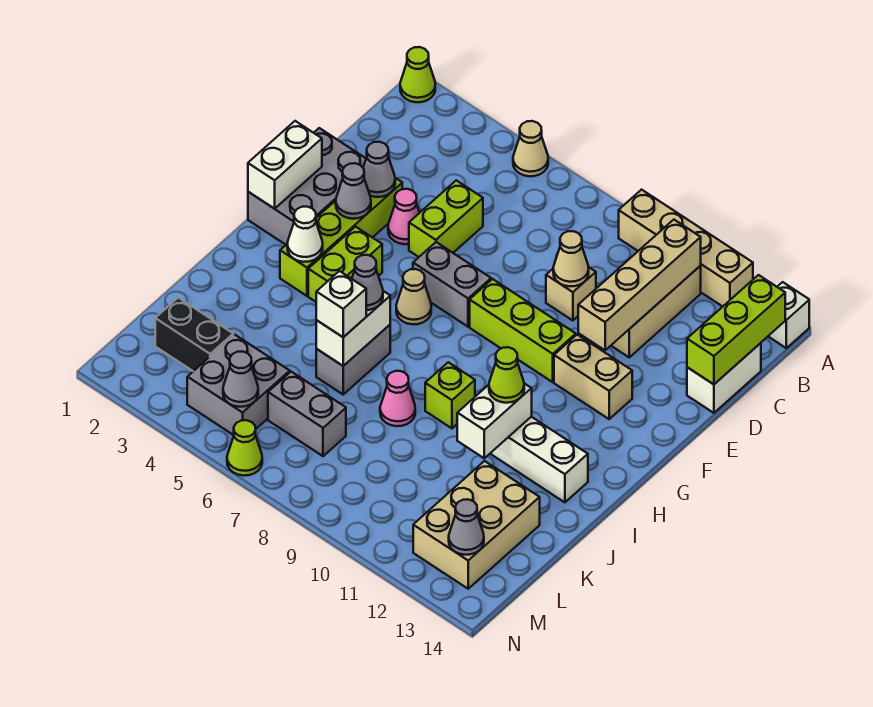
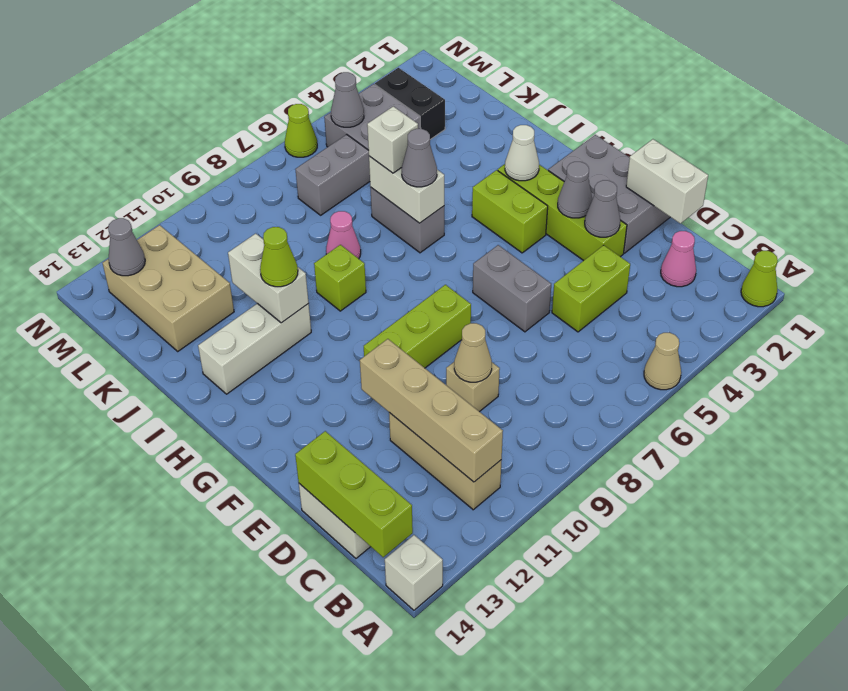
tan 1x4 brick [619,190,753,307] -> none
lime 1x2 brick [409,180,483,257] -> lime 1x2 brick turned to [552,245,630,332]
pink 1x1 cone [388,189,420,244] -> pink 1x1 cone moved to [661,231,696,287]
white 1x2 brick [248,121,322,209] -> white 1x2 brick moved to [626,139,708,224]
grey 1x2 brick [413,242,491,327] -> grey 1x2 brick turned to [473,245,551,332]
tan 1x2 brick [554,335,632,419] -> none
tan 1x1 cone [396,269,431,324] -> none
black 1x2 brick [155,298,233,371] -> black 1x2 brick turned to [375,68,445,140]

